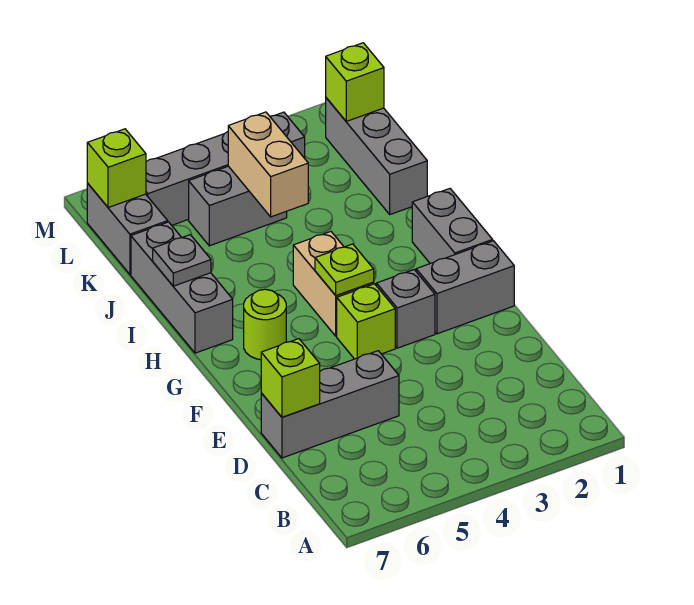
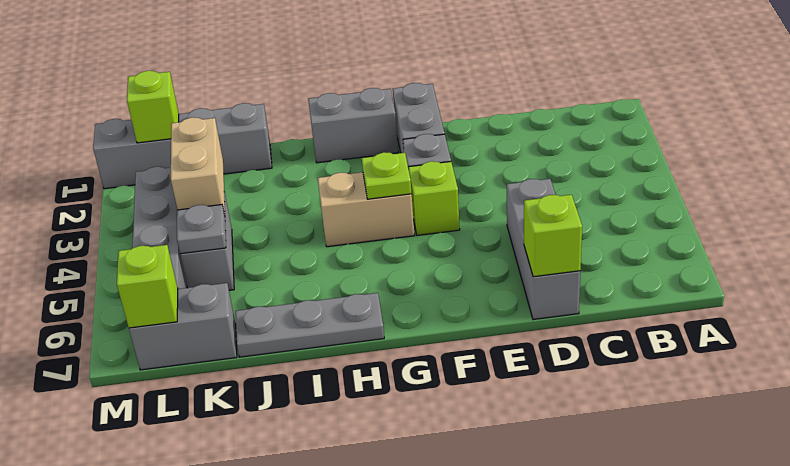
lime 1x1 round brick [244,289,286,360] -> none
grey 1x3 brick [131,222,233,353] -> grey 1x3 plate [235,293,384,357]
grey 1x1 plate [153,235,211,286] -> grey 1x1 plate moved to [177,205,226,254]
grey 1x3 brick [326,98,427,214] -> grey 1x4 brick [93,103,272,189]
tan 1x2 brick [228,112,308,217] -> tan 1x2 brick turned to [171,117,225,215]

